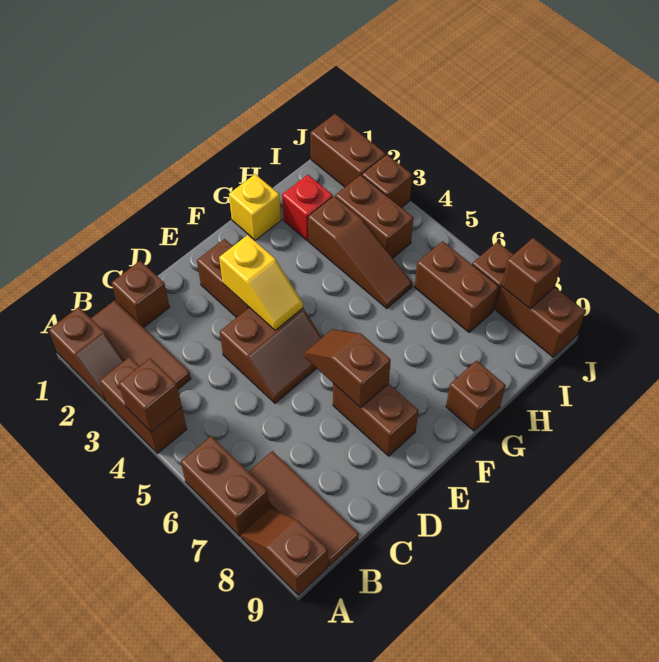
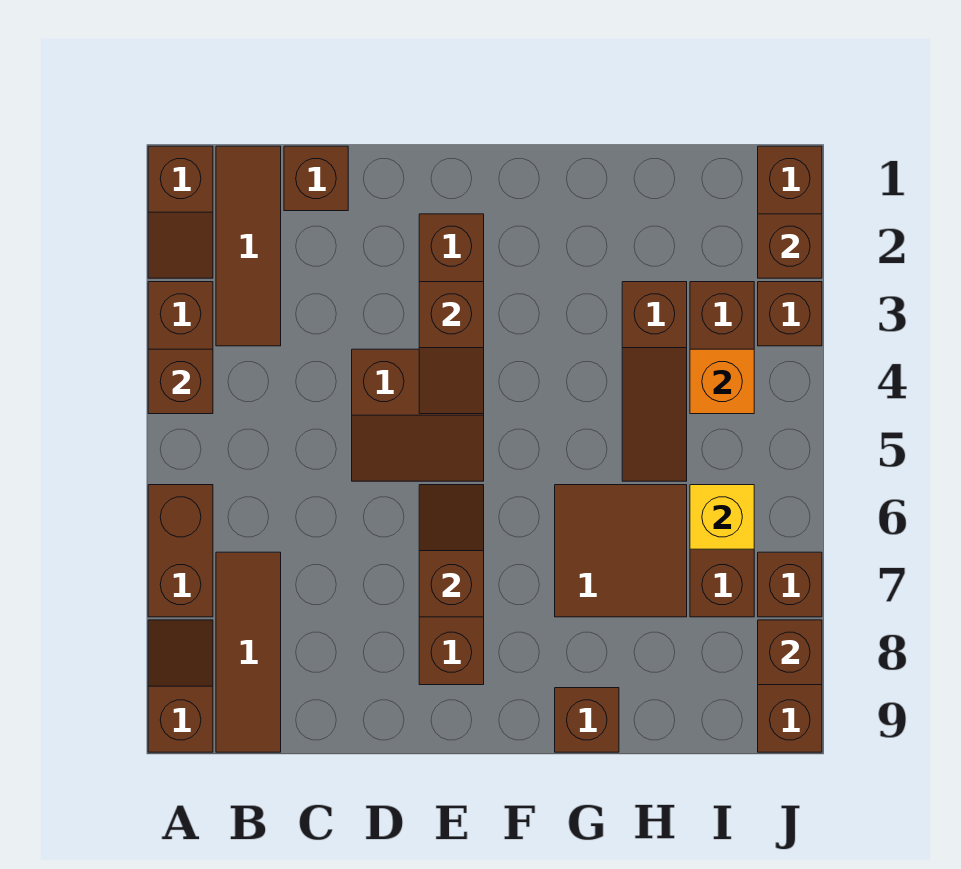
yellow 1x2 slope [219,235,303,330] -> brown 1x2 slope [419,282,484,414]
yellow 1x1 brick [229,174,281,240] -> yellow 1x1 brick moved to [690,485,754,549]
none -> brown 2x2 tile [555,485,687,617]
red 1x1 brick [282,175,333,241] -> none
none -> orange 1x1 brick [690,349,754,414]
none -> brown 1x1 brick [758,214,822,278]

